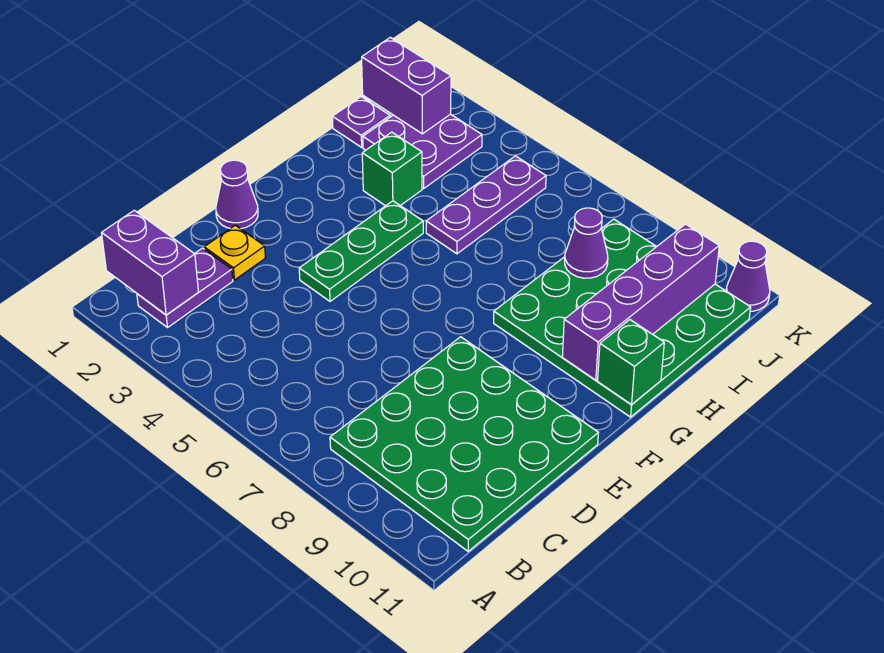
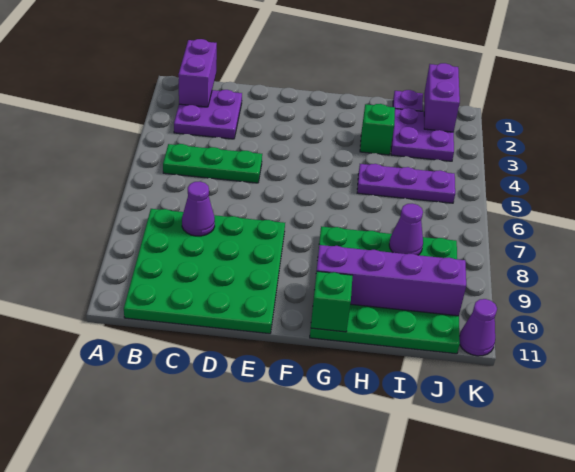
purple 1x2 plate [137,248,233,327] -> purple 2x2 plate [174,90,242,139]
yellow 1x1 plate [204,225,266,280] -> none
purple 1x1 cone [216,160,258,229] -> purple 1x1 cone moved to [182,181,215,236]
green 1x3 plate [299,201,423,301] -> green 1x3 plate moved to [163,144,262,183]

